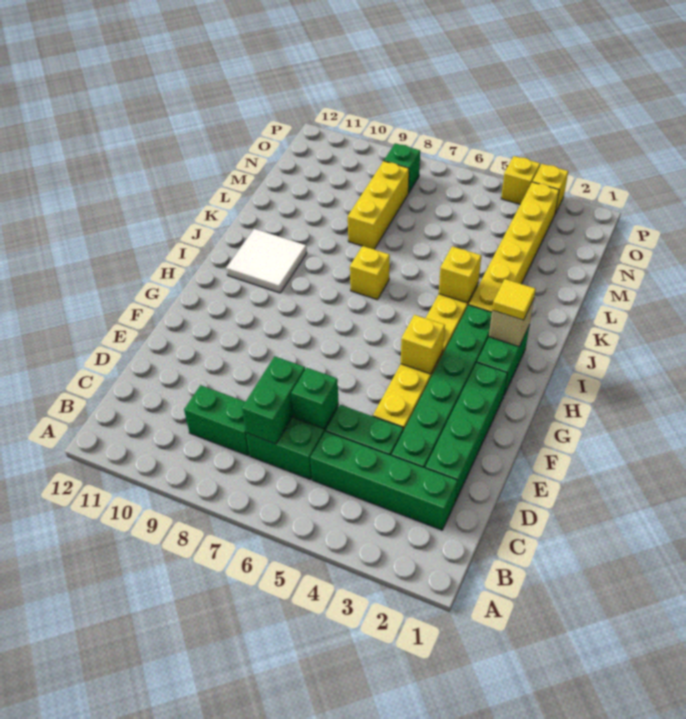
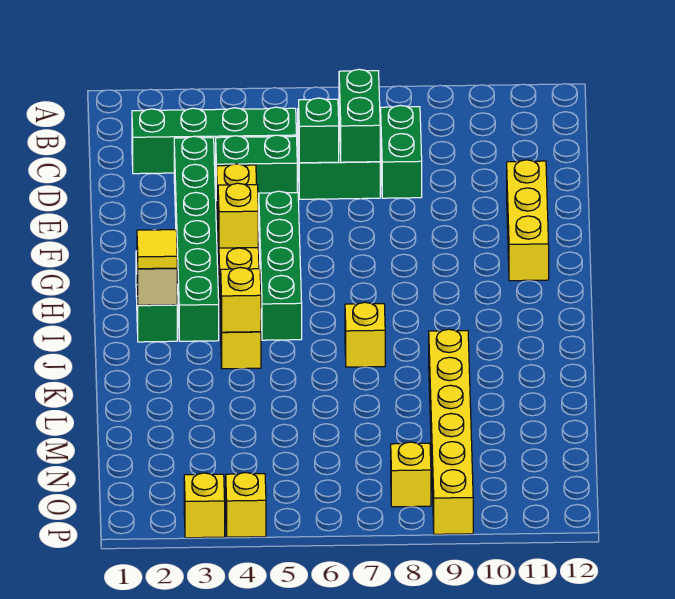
green 1x2 brick [184,385,249,456] -> green 1x2 brick turned to [381,105,422,198]
green 1x4 brick [425,362,507,501] -> green 1x4 brick moved to [259,191,302,340]
white 2x2 tile [226,229,307,293] -> none
yellow 1x6 brick [469,182,559,312] -> yellow 1x6 brick moved to [429,329,473,534]
yellow 1x3 brick [348,161,409,249] -> yellow 1x3 brick moved to [507,160,549,281]
green 1x1 brick [384,143,420,193] -> yellow 1x1 brick [391,442,431,507]

